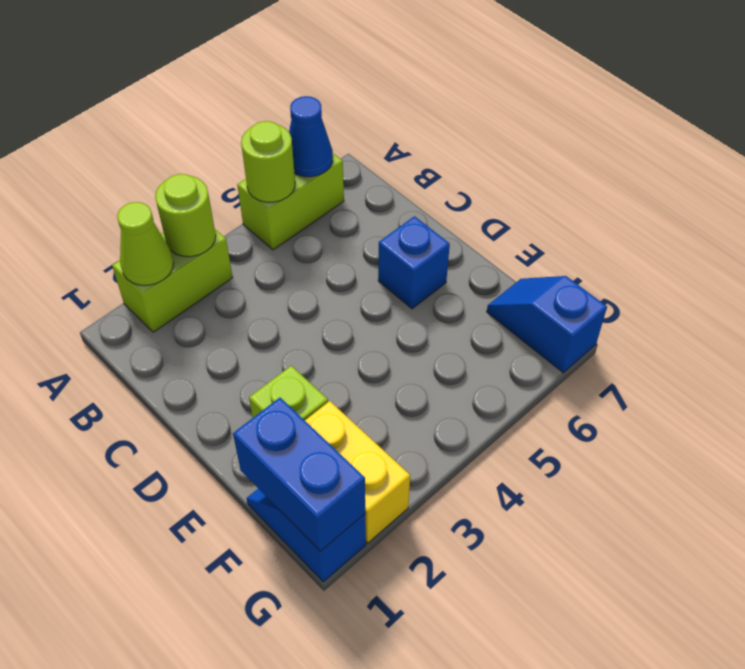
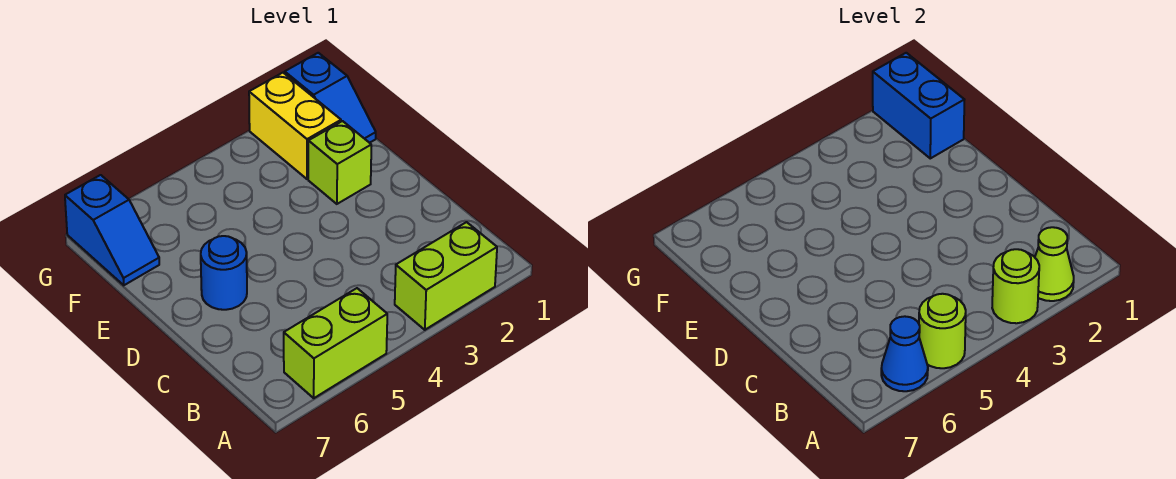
blue 1x1 brick [378,216,450,309] -> blue 1x1 round brick [201,236,247,310]

